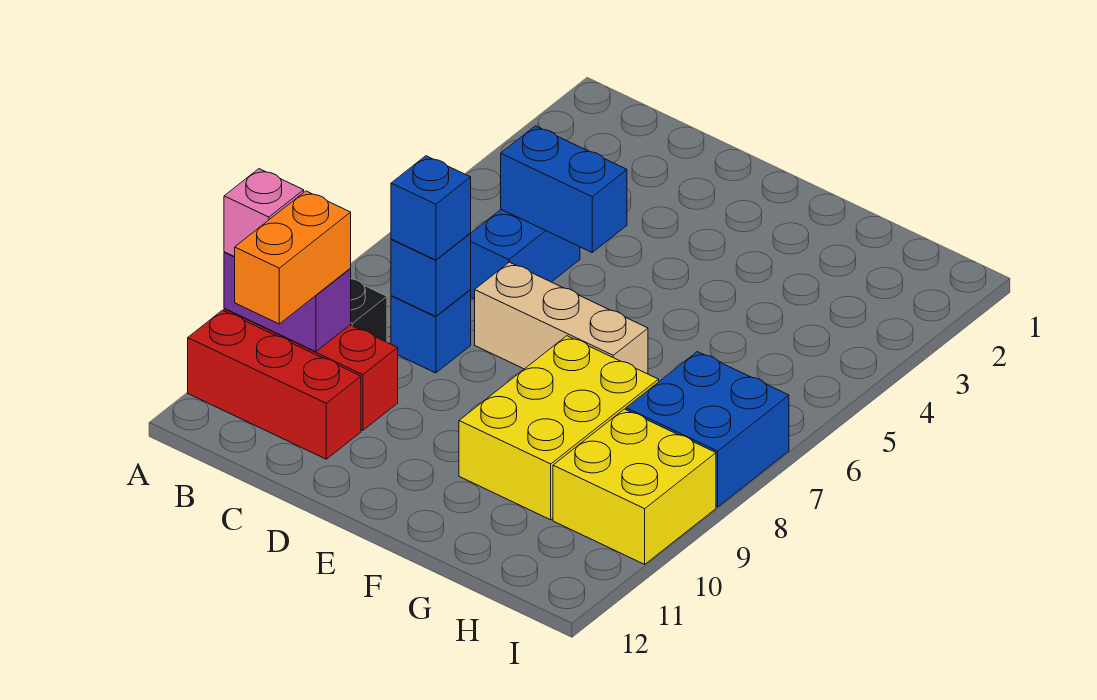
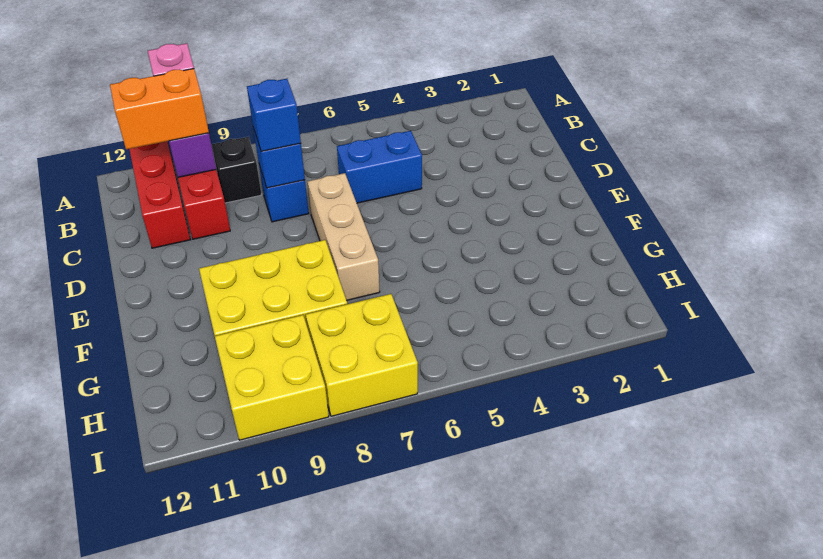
blue 1x2 brick [501,126,627,252] -> none
blue 2x2 brick [626,352,789,507] -> yellow 2x2 brick [306,294,418,416]

